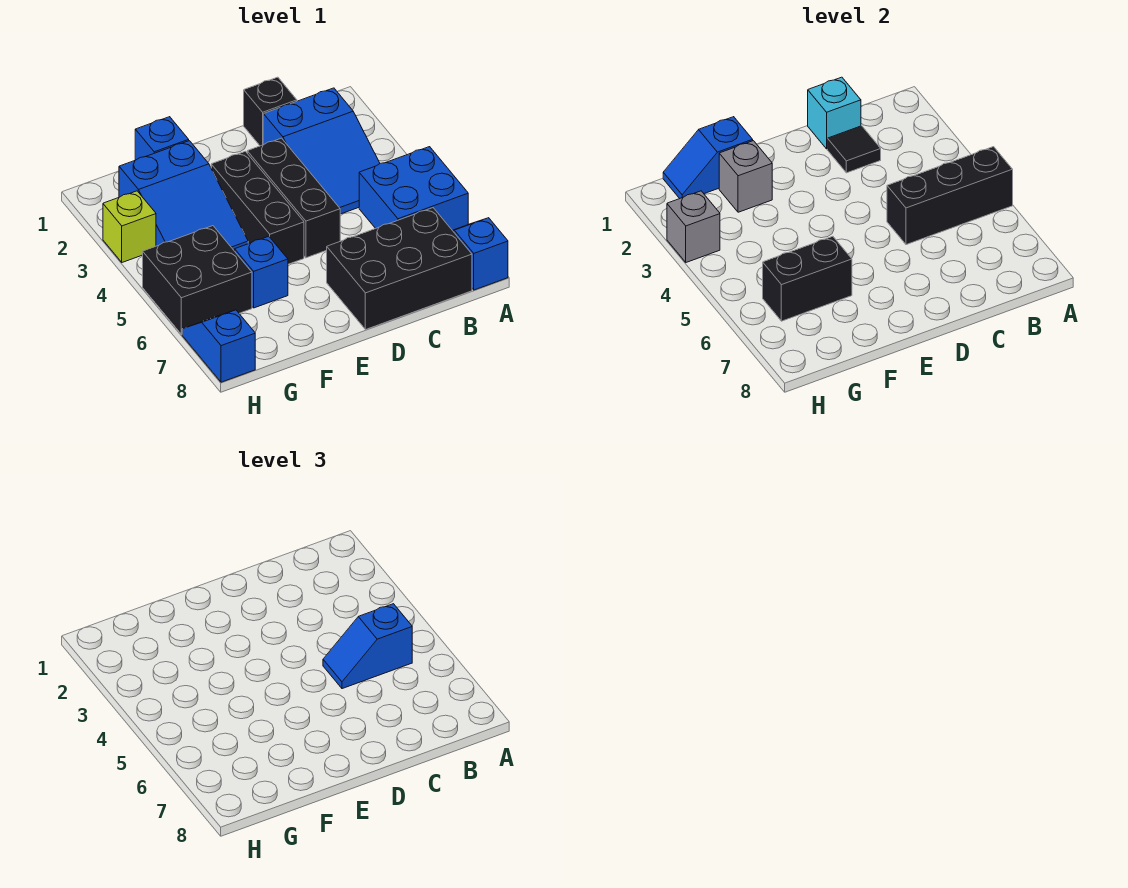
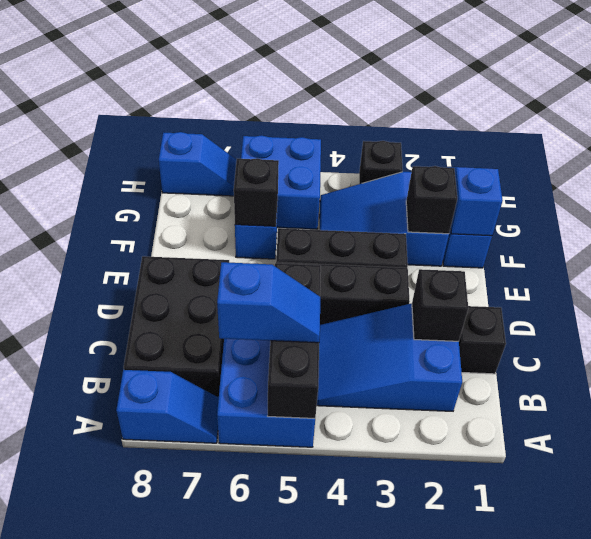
blue 1x2 slope [323,604,412,689] -> blue 1x2 slope turned to [217,262,320,343]
cyan 1x1 brick [808,77,861,149] -> none
black 1x1 tile [827,126,881,173] -> black 1x1 brick [412,269,468,341]
grey 1x1 brick [719,141,772,212] -> black 1x1 brick [406,166,457,234]
black 1x2 brick [763,236,852,321] -> black 1x1 brick [234,158,279,226]
black 2x2 brick [143,226,252,334] -> blue 2x2 brick [241,135,321,229]
lime 1x1 brick [103,191,156,262] -> black 1x1 brick [359,141,403,184]
grey 1x1 brick [667,191,720,262] -> none

